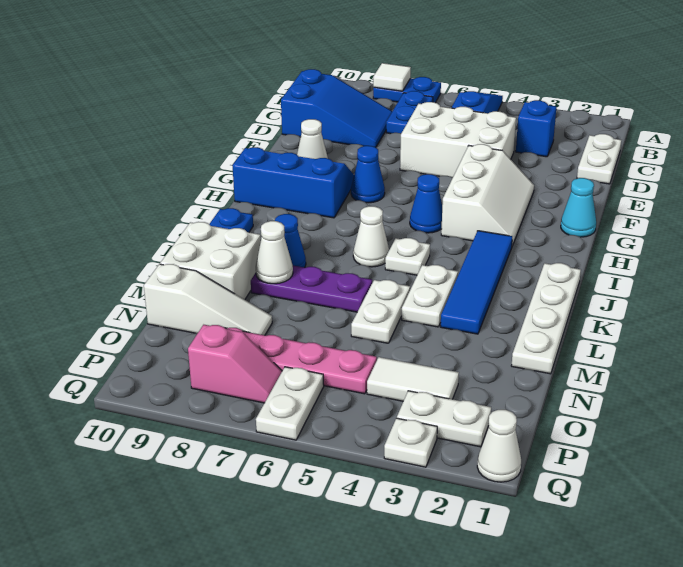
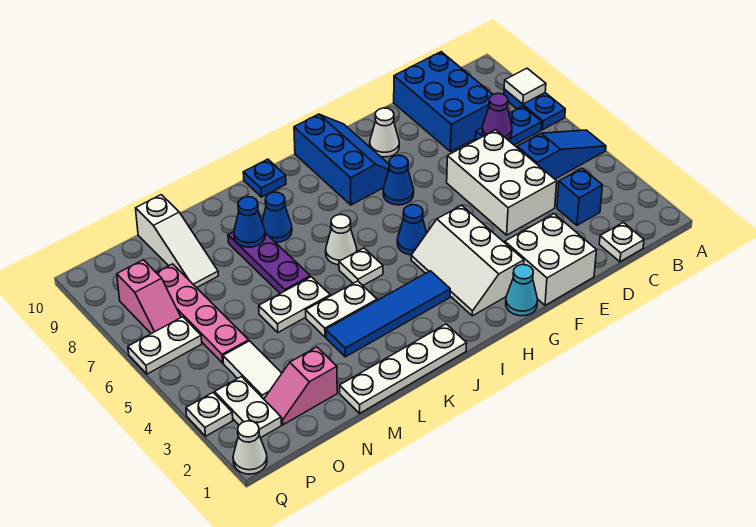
white 1x2 plate [577,134,621,184] -> white 1x1 plate [599,222,644,262]
none -> purple 1x1 cone [482,93,512,140]
blue 2x3 slope [281,69,392,147] -> blue 2x3 brick [394,52,493,152]
white 2x3 slope [441,144,534,246] -> white 2x3 slope turned to [411,205,524,316]
white 1x1 cone [256,221,293,284] -> blue 1x1 cone [234,197,265,247]
white 2x2 brick [160,222,261,300] -> white 2x2 brick moved to [505,214,596,305]
none -> pink 1x2 slope [264,347,337,425]

